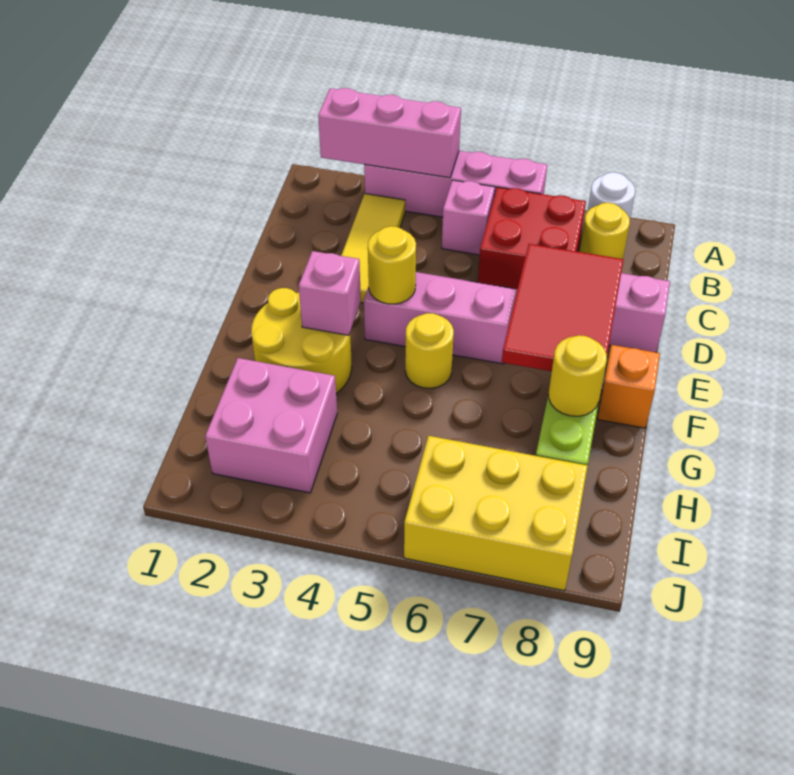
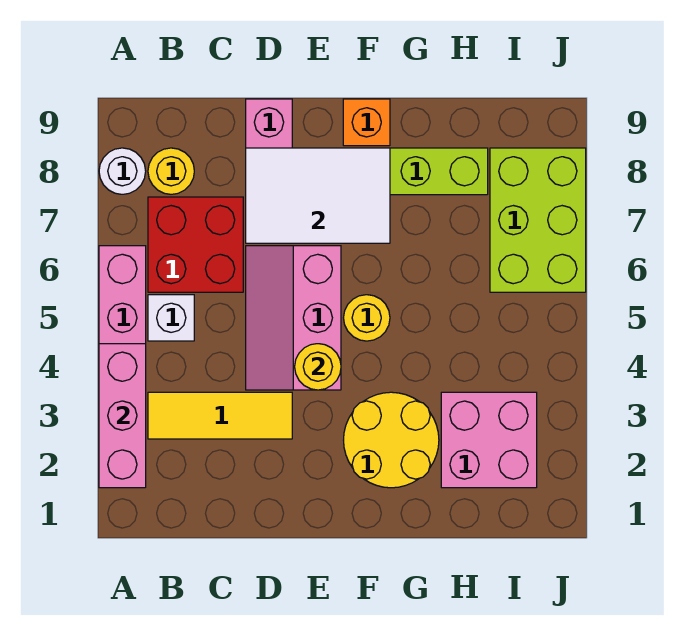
pink 1x1 brick [442,180,495,255] -> white 1x1 brick [148,295,194,341]
red 2x3 tile [502,244,624,371] -> white 2x3 tile [246,148,390,243]
pink 1x1 brick [299,251,361,335] -> none
yellow 1x1 round brick [549,335,607,416] -> none
yellow 2x3 brick [404,436,588,591] -> lime 2x3 brick [490,148,586,292]

